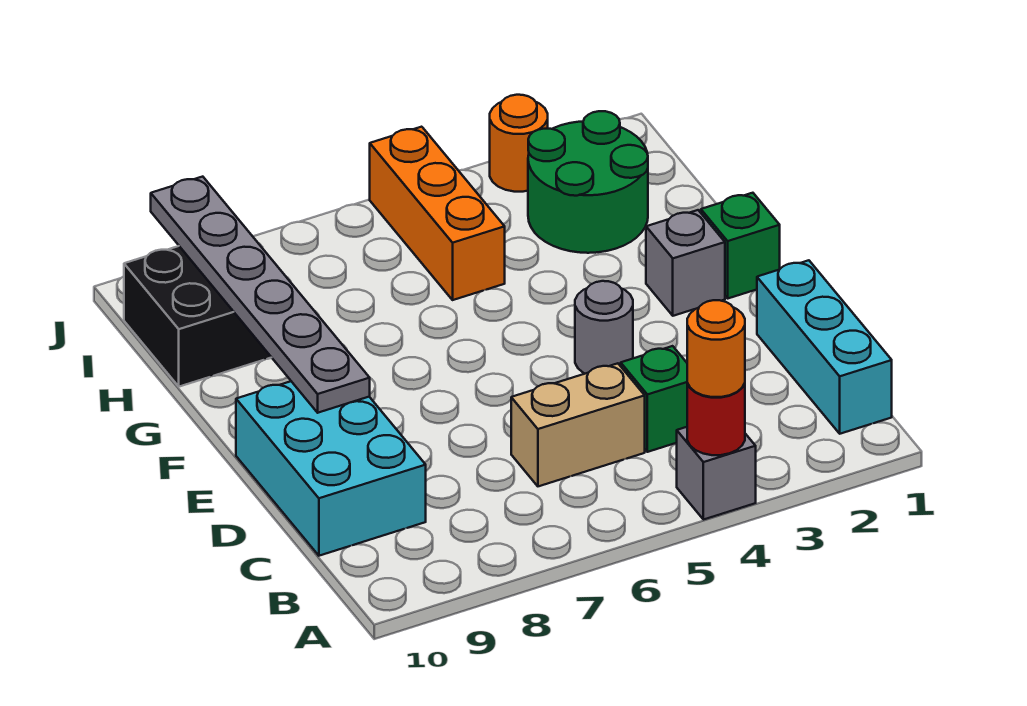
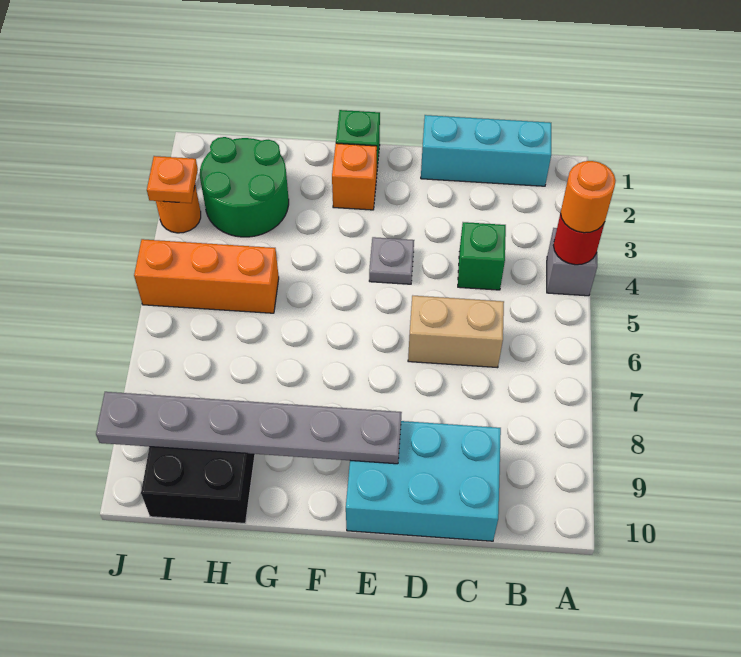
tan 1x2 brick [511,363,645,486] -> tan 1x2 brick turned to [408,296,504,368]
grey 1x1 round brick [575,281,633,374] -> grey 1x1 plate [369,237,414,284]
grey 1x1 brick [646,210,725,316] -> orange 1x1 brick [332,143,377,210]
none -> orange 1x1 plate [147,156,198,203]

